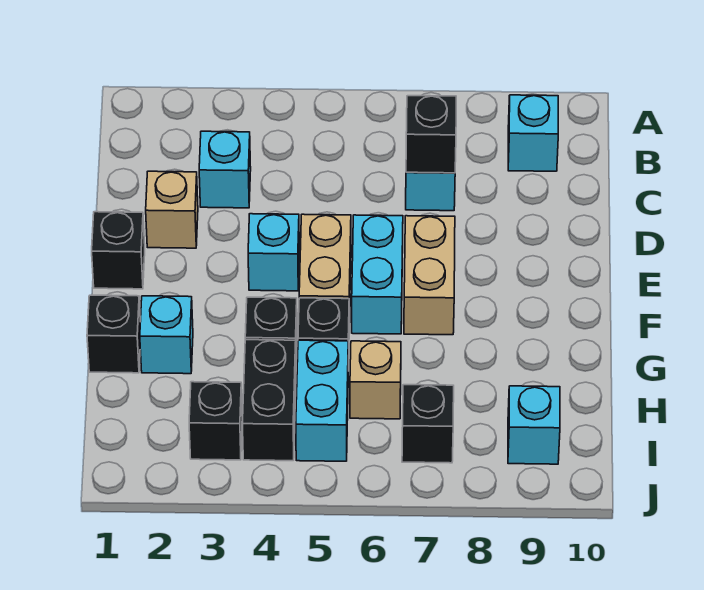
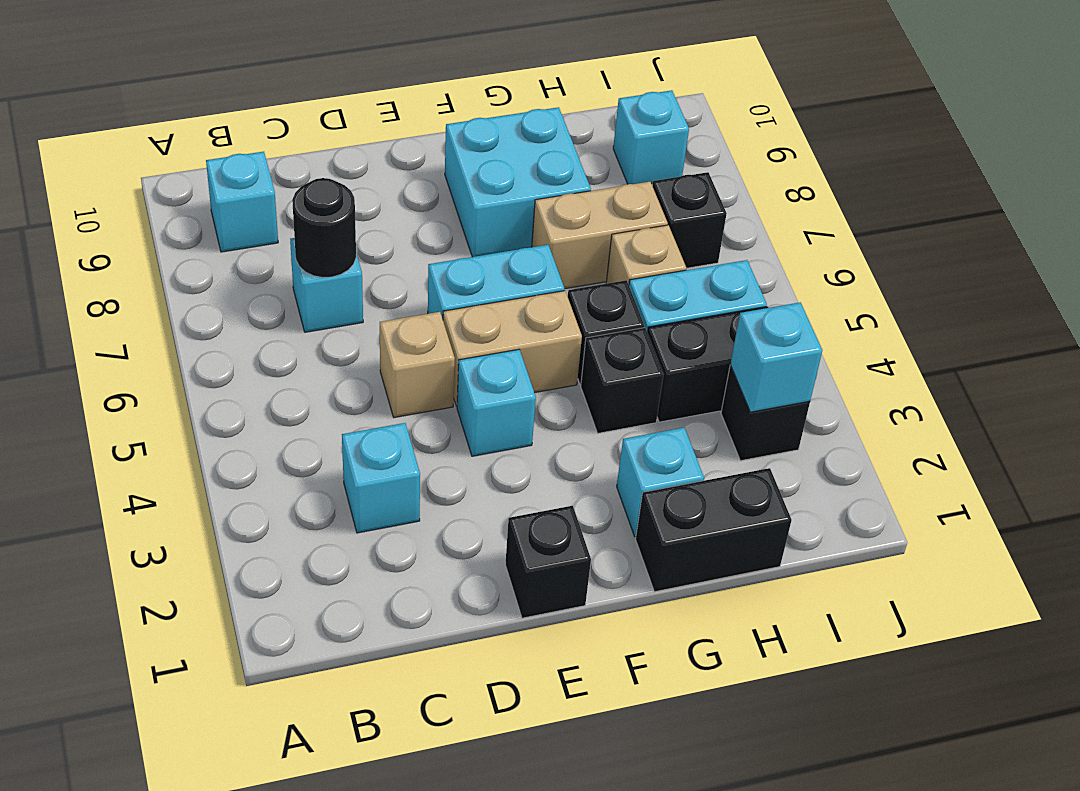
black 1x1 brick [406,96,456,173] -> black 1x1 round brick [292,178,356,277]
tan 1x1 brick [146,171,198,248] -> tan 1x1 brick moved to [380,312,455,418]
tan 1x2 brick [404,216,455,335] -> tan 1x2 brick moved to [532,182,668,289]
none -> cyan 2x2 brick [445,107,591,257]
black 1x1 brick [87,295,140,373] -> black 1x2 brick [636,468,792,592]
none -> cyan 1x1 brick [730,302,822,412]

